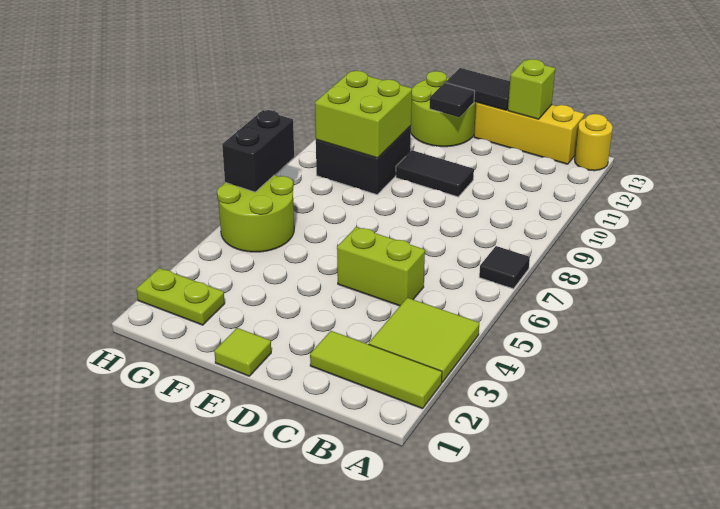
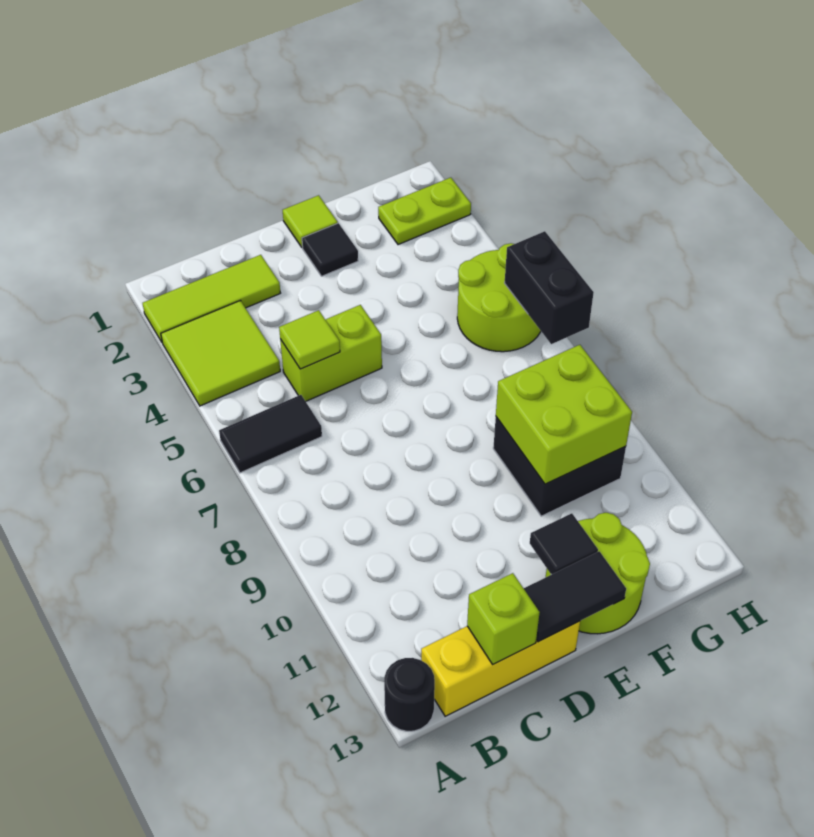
black 1x1 tile [479,246,530,289] -> black 1x1 tile moved to [302,223,358,276]
yellow 1x1 round brick [574,114,613,171] -> black 1x1 round brick [384,658,435,731]
none -> lime 1x1 tile [279,310,340,369]
black 1x2 tile [396,150,474,197] -> black 1x2 tile moved to [219,395,322,473]

